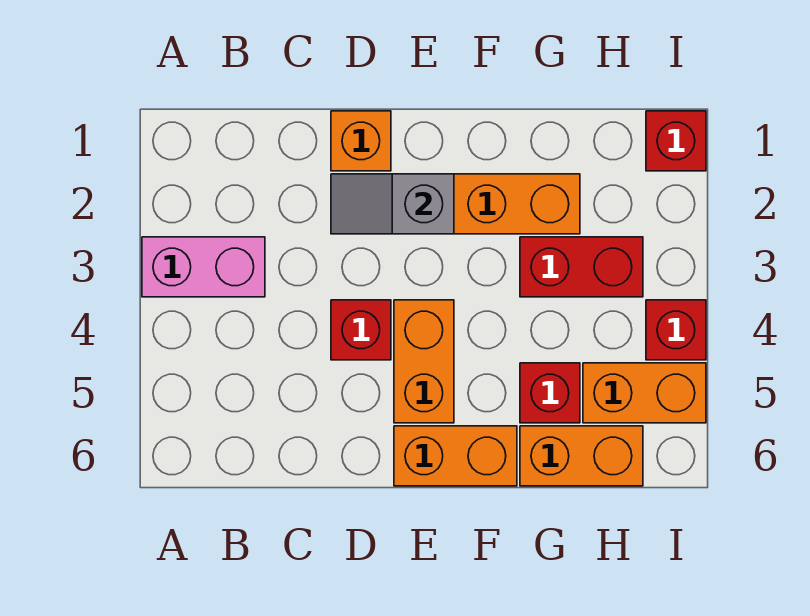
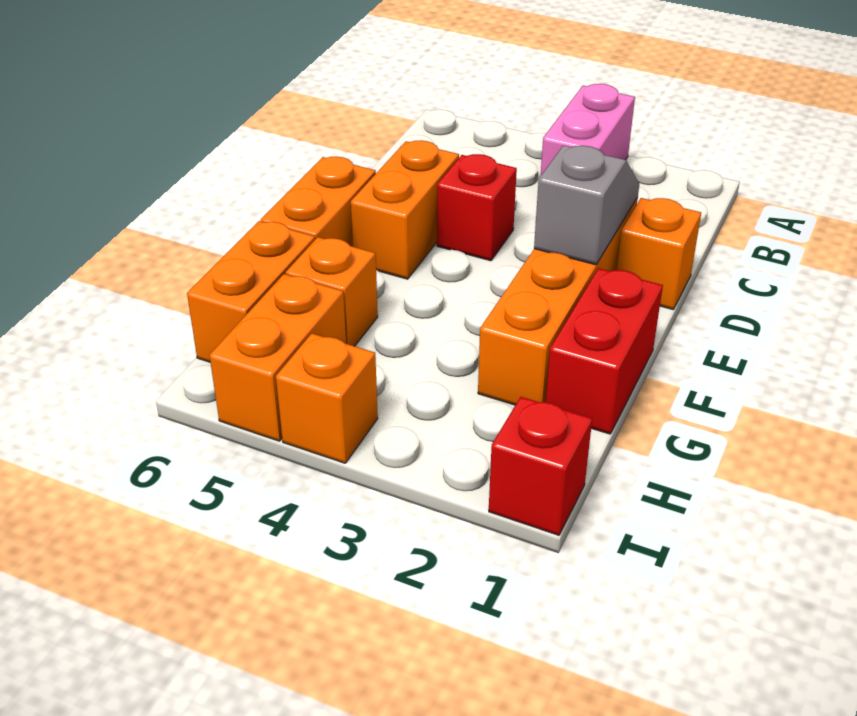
orange 1x2 brick [394,300,454,423] -> orange 1x2 brick turned to [351,140,459,279]
red 1x2 brick [520,237,643,297] -> red 1x2 brick moved to [546,268,663,434]
red 1x1 brick [520,363,580,423] -> orange 1x1 brick [286,237,378,346]
red 1x1 brick [646,300,706,360] -> orange 1x1 brick [276,334,378,463]

